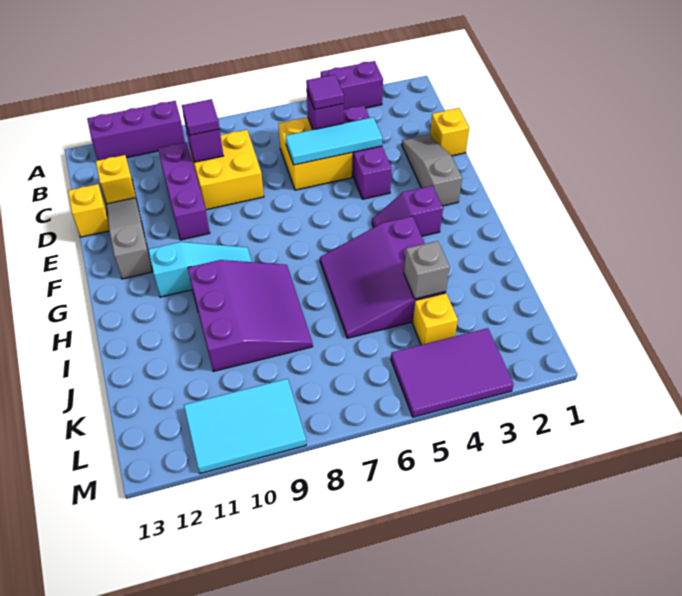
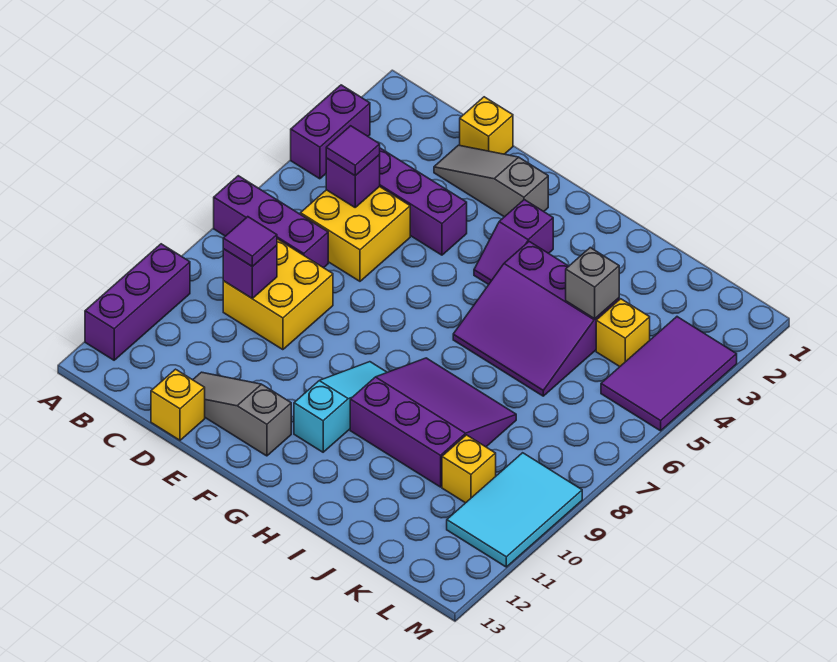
purple 1x3 brick [158,142,210,240] -> purple 1x3 brick moved to [214,176,328,268]
yellow 1x1 brick [96,155,136,204] -> yellow 1x1 brick moved to [442,435,496,503]
cyan 1x3 tile [286,117,383,165] -> none

